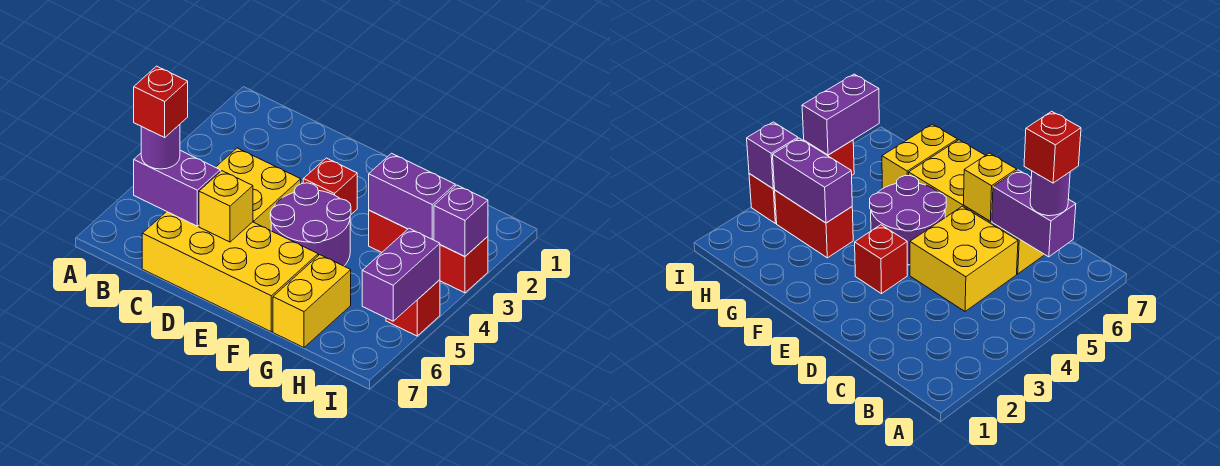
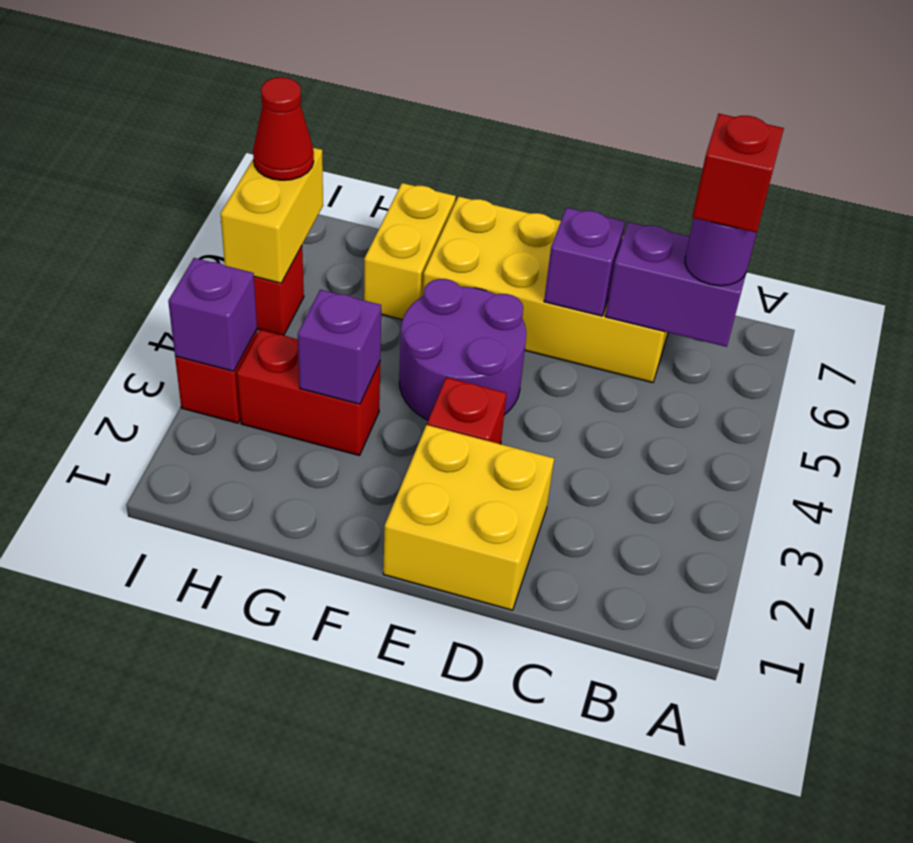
yellow 2x2 brick [216,148,301,231] -> yellow 2x2 brick moved to [383,425,554,610]
yellow 1x1 brick [199,171,253,242] -> purple 1x1 brick [544,208,625,316]
purple 1x2 brick [369,153,455,240] -> purple 1x1 brick [298,290,381,404]
purple 1x2 brick [362,228,440,321] -> yellow 1x2 brick [221,148,323,283]
none -> red 1x1 cone [253,77,314,180]

